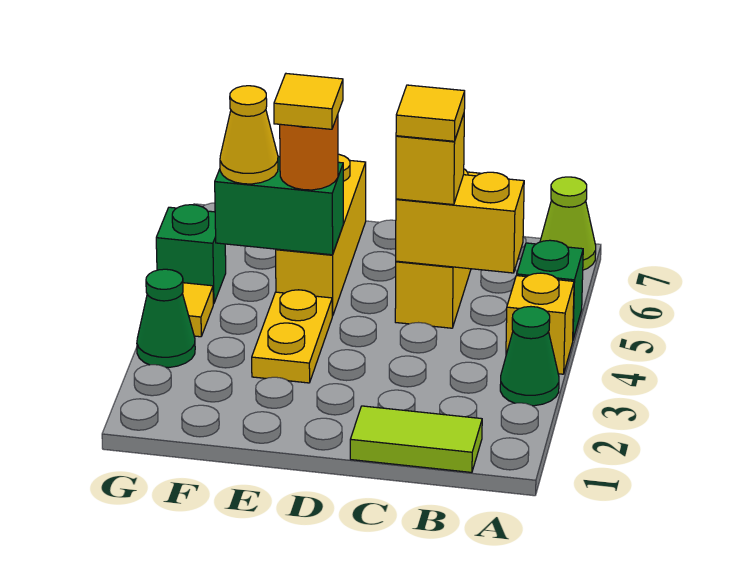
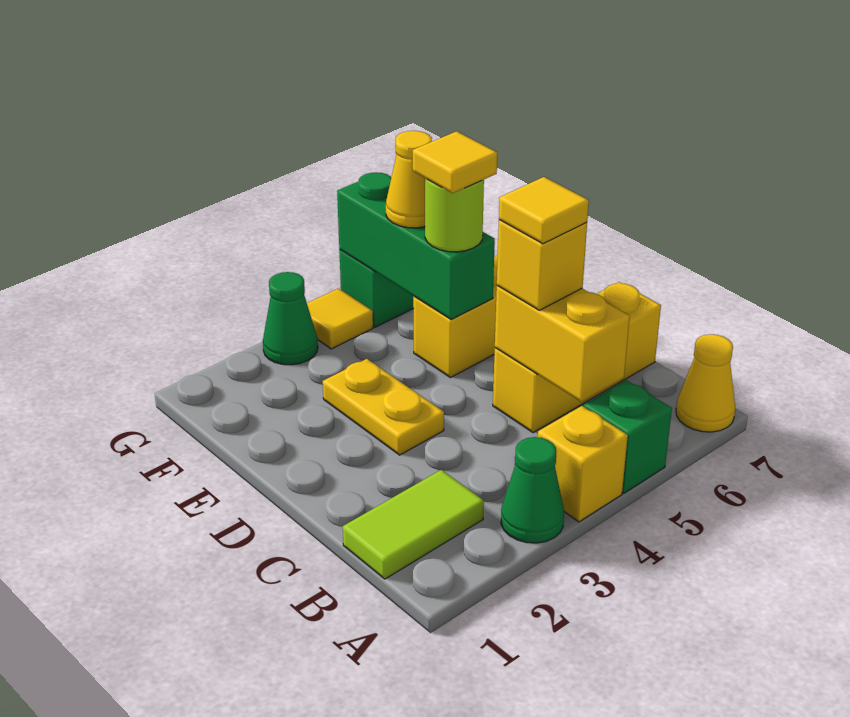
lime 1x1 cone [540,177,596,270] -> yellow 1x1 cone [676,334,735,432]
lime 1x2 tile [350,406,482,472] -> lime 1x2 tile turned to [343,470,484,579]
yellow 1x2 plate [252,290,332,383] -> yellow 1x2 plate turned to [323,359,444,455]
green 1x2 brick [215,157,343,255] -> green 1x3 brick [337,172,495,320]
orange 1x1 round brick [280,115,338,190] -> lime 1x1 round brick [425,178,484,252]

